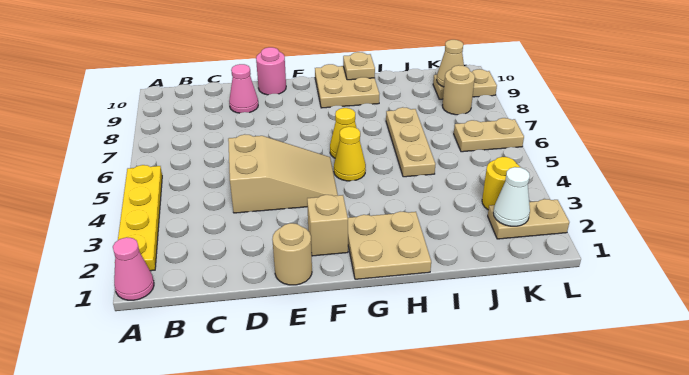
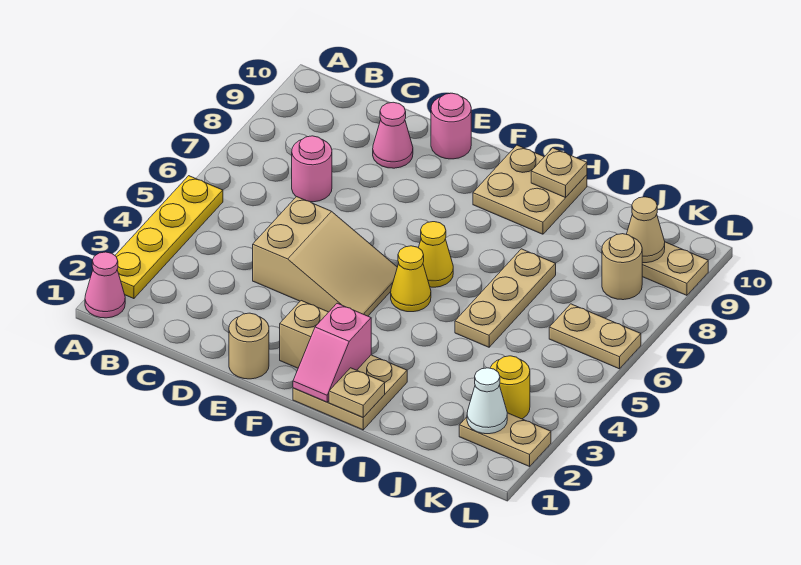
none -> pink 1x1 round brick [292,136,332,202]
none -> pink 1x2 slope [293,303,371,402]
none -> tan 1x1 plate [329,368,385,417]

